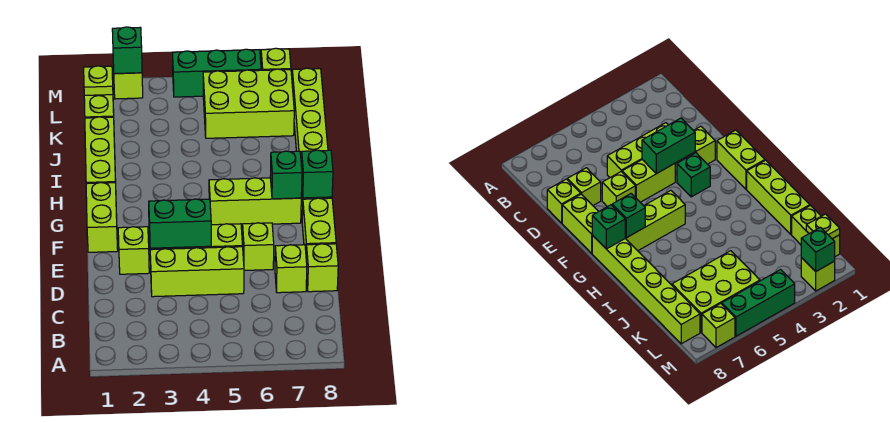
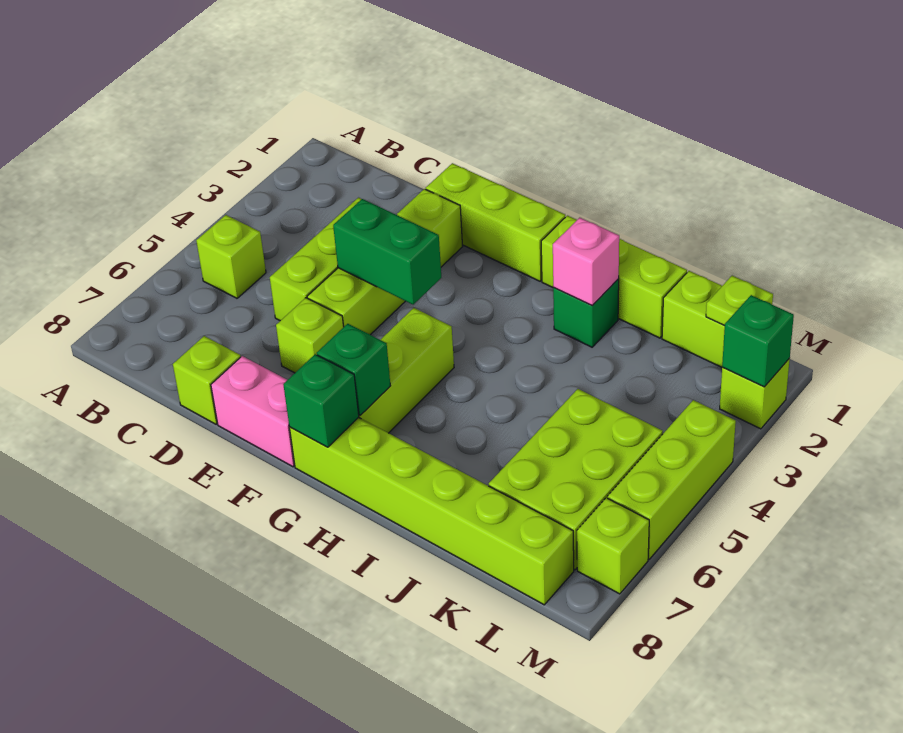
lime 1x1 brick [275,245,307,293] -> lime 1x1 brick moved to [196,215,266,298]
green 1x2 brick [149,199,211,248] -> green 1x2 brick turned to [333,199,441,304]
lime 1x2 brick [302,198,336,250] -> pink 1x2 brick [211,356,295,467]
lime 1x2 brick [86,183,118,252] -> lime 1x3 brick [426,163,565,281]
green 1x1 brick [677,153,710,197] -> green 1x1 brick moved to [553,279,619,347]
none -> pink 1x1 brick [553,218,619,305]
green 1x3 brick [173,49,261,97] -> lime 1x3 brick [608,400,736,559]

